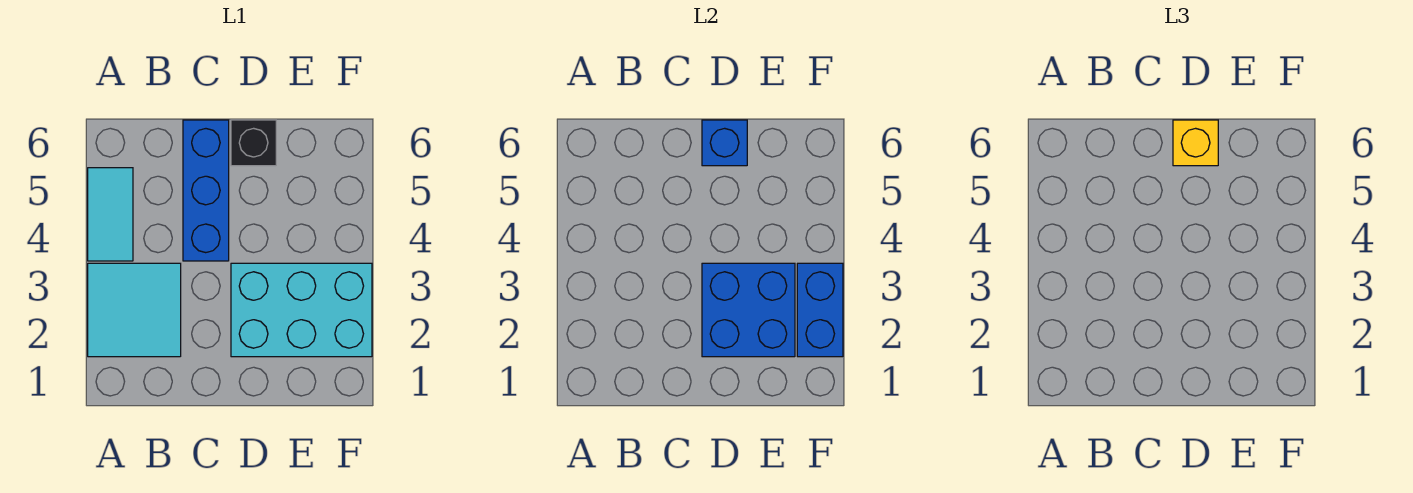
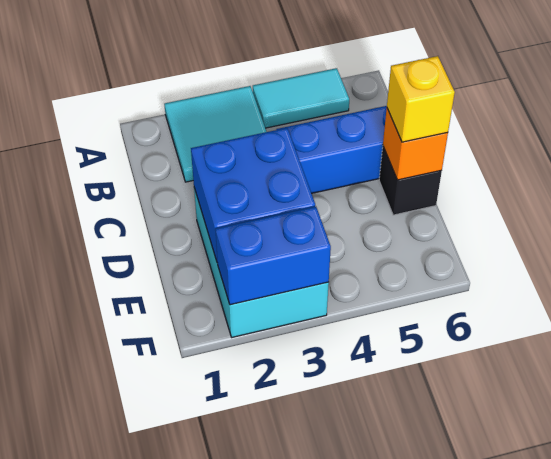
blue 1x1 brick [702,120,747,166] -> orange 1x1 brick [383,109,448,180]

